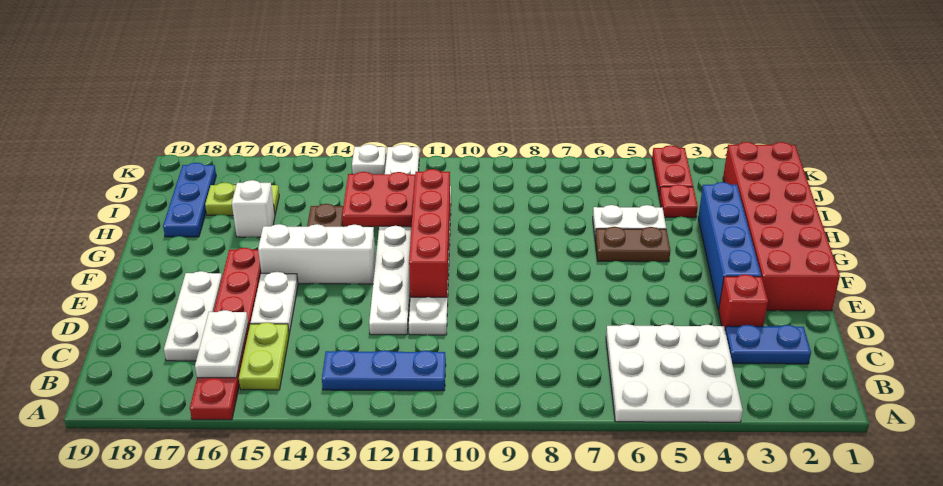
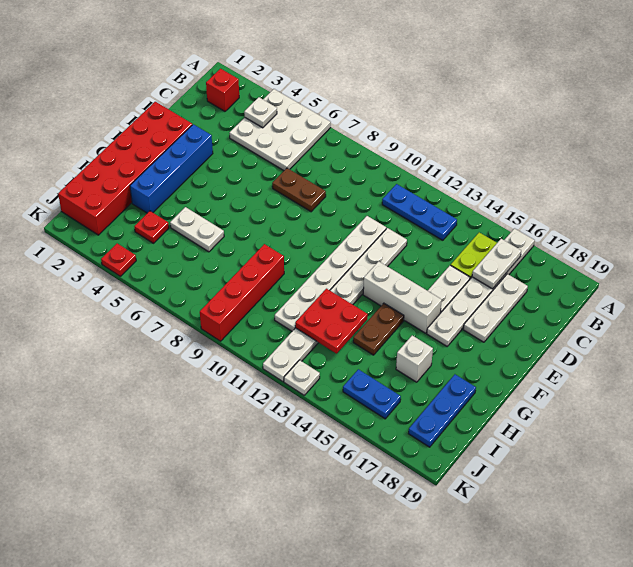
red 1x6 plate [190,248,261,420] -> white 1x6 plate [427,228,535,346]
none -> white 1x1 plate [244,97,277,128]
blue 1x2 plate [725,325,811,364] -> blue 1x2 plate moved to [343,369,401,419]
red 1x1 brick [719,275,768,330] -> red 1x1 brick moved to [206,69,239,111]
red 1x4 brick [409,169,450,297] -> red 1x4 brick moved to [200,244,284,341]
brown 1x2 plate [595,227,670,262] -> brown 1x2 plate moved to [272,168,326,212]
lime 1x2 plate [205,183,279,216] -> none
red 1x2 plate [652,145,693,195] -> red 1x1 plate [101,243,136,276]

